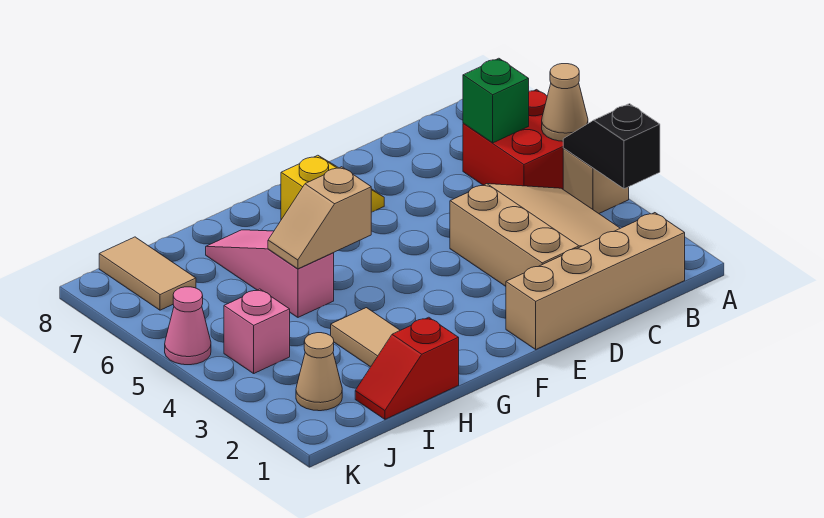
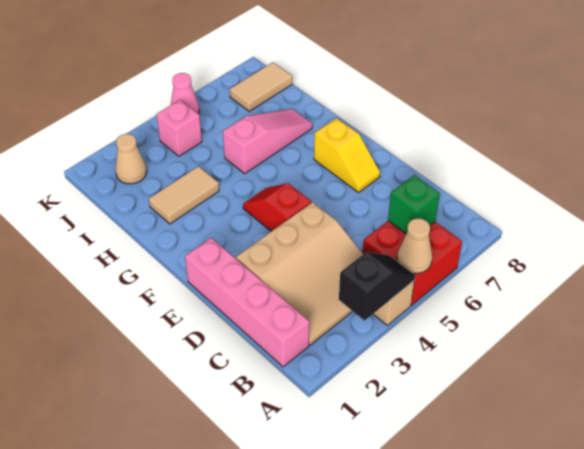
tan 1x4 brick [506,213,685,349] -> pink 1x4 brick [185,238,309,367]
tan 1x2 slope [268,167,371,269] -> none
red 1x2 slope [355,317,459,419] -> red 1x2 slope moved to [243,183,311,231]

